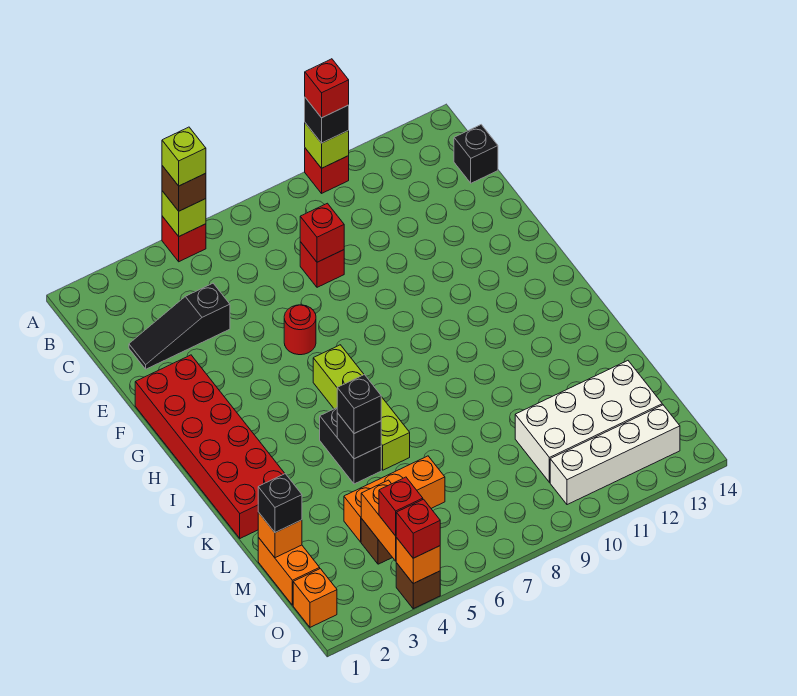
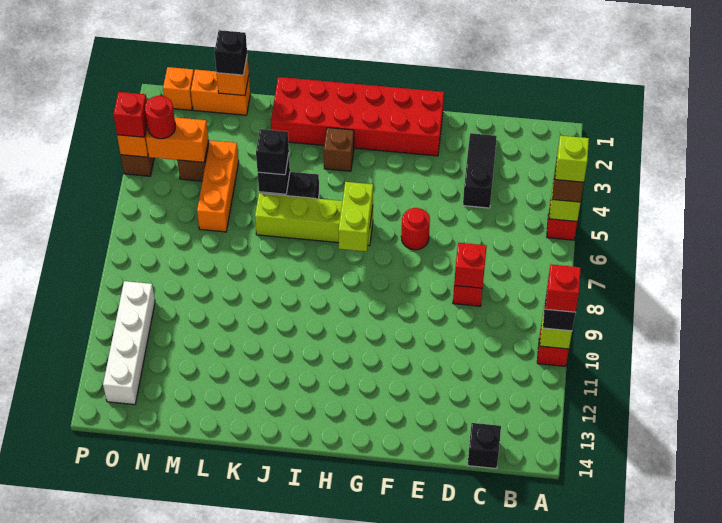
none -> lime 1x2 brick [338,182,373,252]
none -> brown 1x1 brick [324,128,354,171]
white 2x4 brick [515,361,662,482] -> none
red 1x1 brick [379,477,423,536] -> red 1x1 round brick [145,96,175,139]

